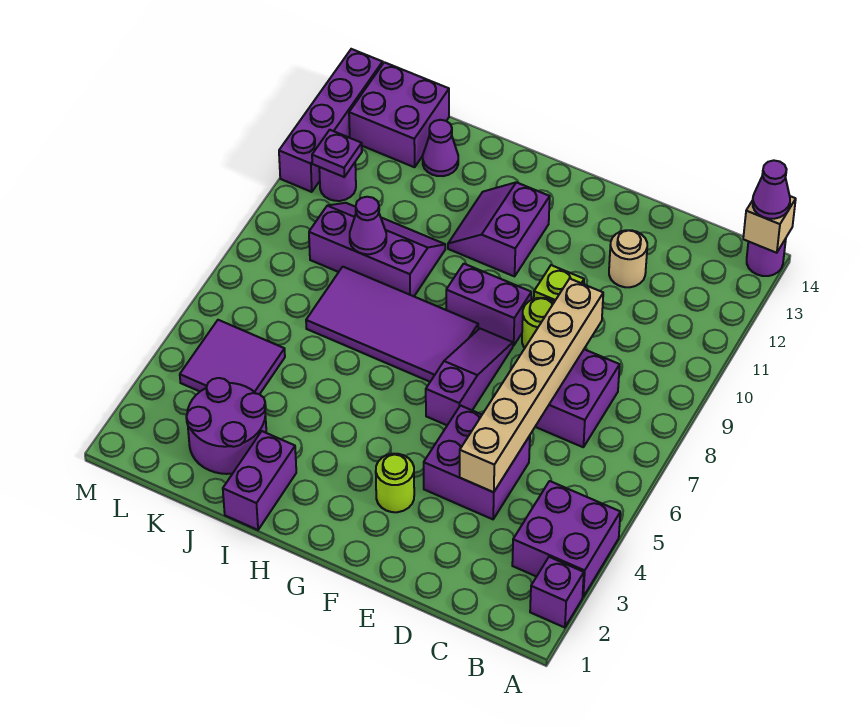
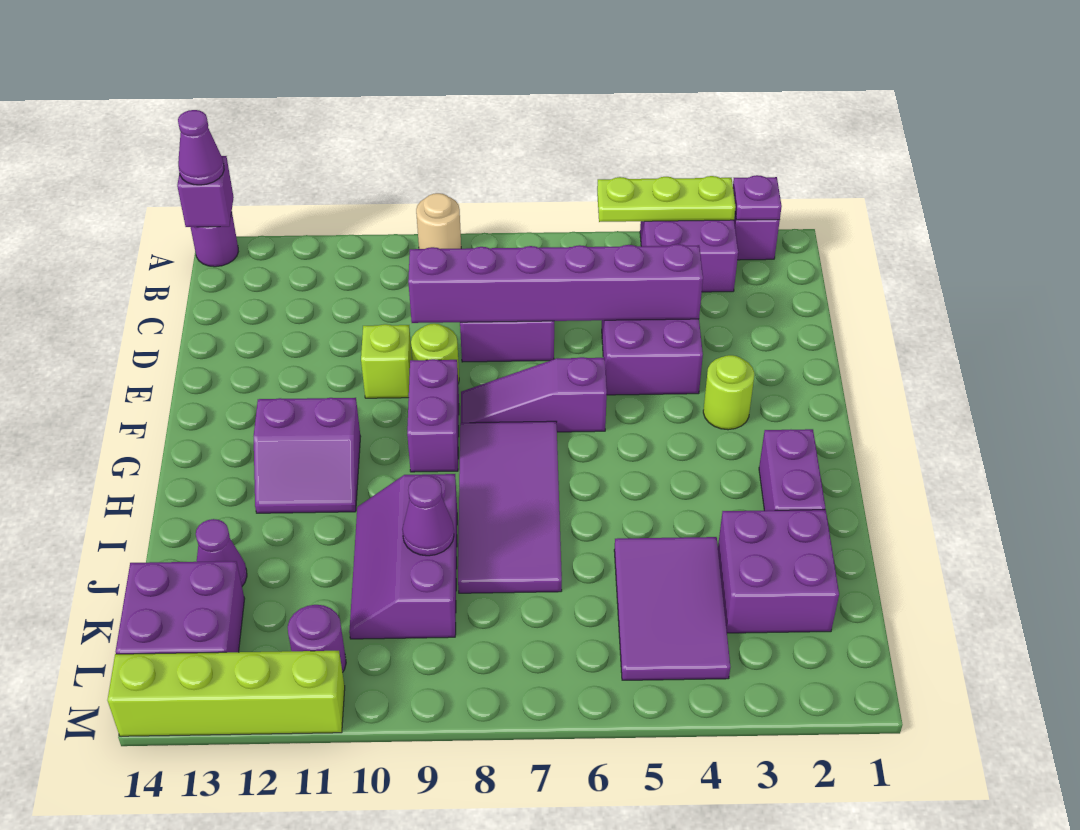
none -> lime 1x3 plate [597,176,736,222]
tan 1x1 brick [743,196,796,253] -> purple 1x1 brick [177,156,234,227]
tan 1x6 brick [460,279,603,492] -> purple 1x6 brick [408,244,703,323]
tan 1x1 round brick [609,230,647,287] -> tan 1x1 round brick moved to [416,193,461,249]
purple 1x2 brick [223,431,296,530] -> purple 1x2 brick turned to [759,429,825,511]
purple 2x2 round brick [186,378,266,474] -> purple 2x2 brick [718,510,839,633]
purple 2x2 tile [180,320,285,394] -> purple 2x3 tile [614,537,730,680]
purple 1x1 plate [312,130,362,177] -> purple 1x1 plate moved to [733,175,782,220]
purple 1x4 brick [279,49,383,192] -> lime 1x4 brick [108,651,345,736]

